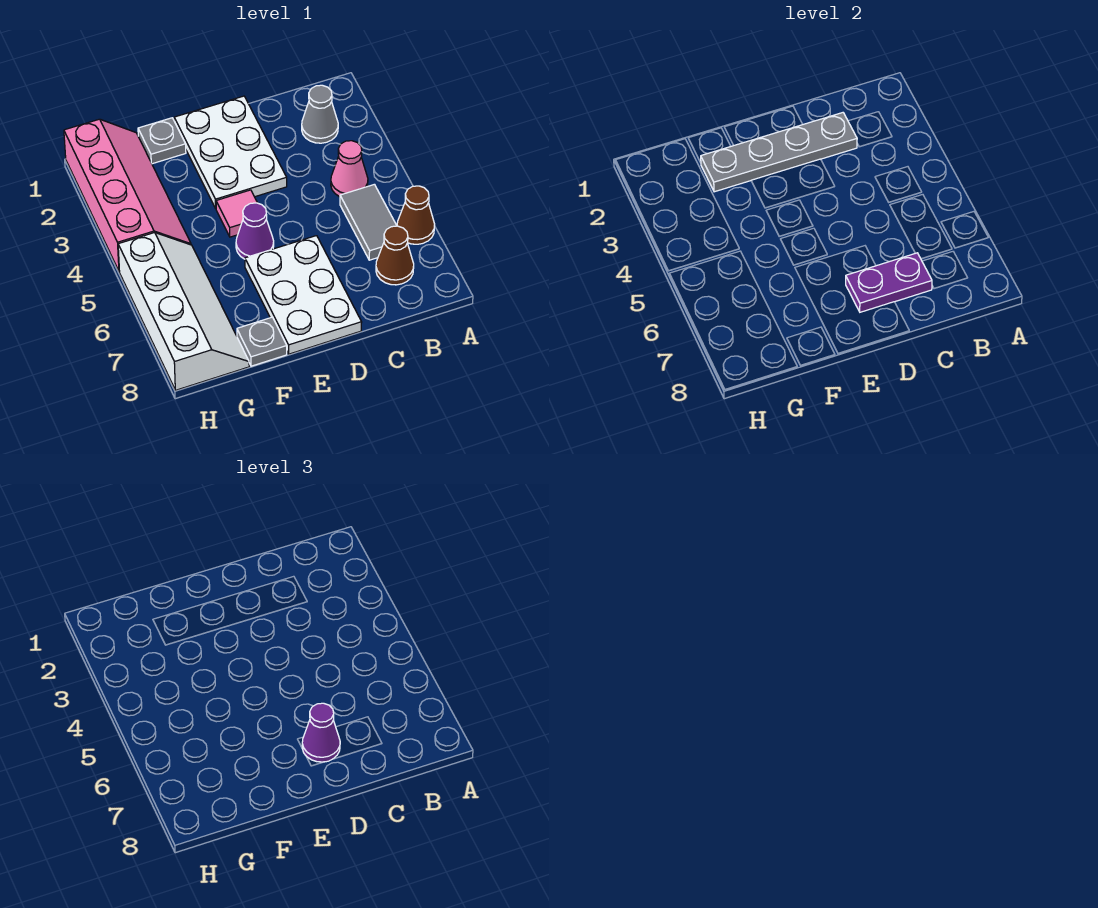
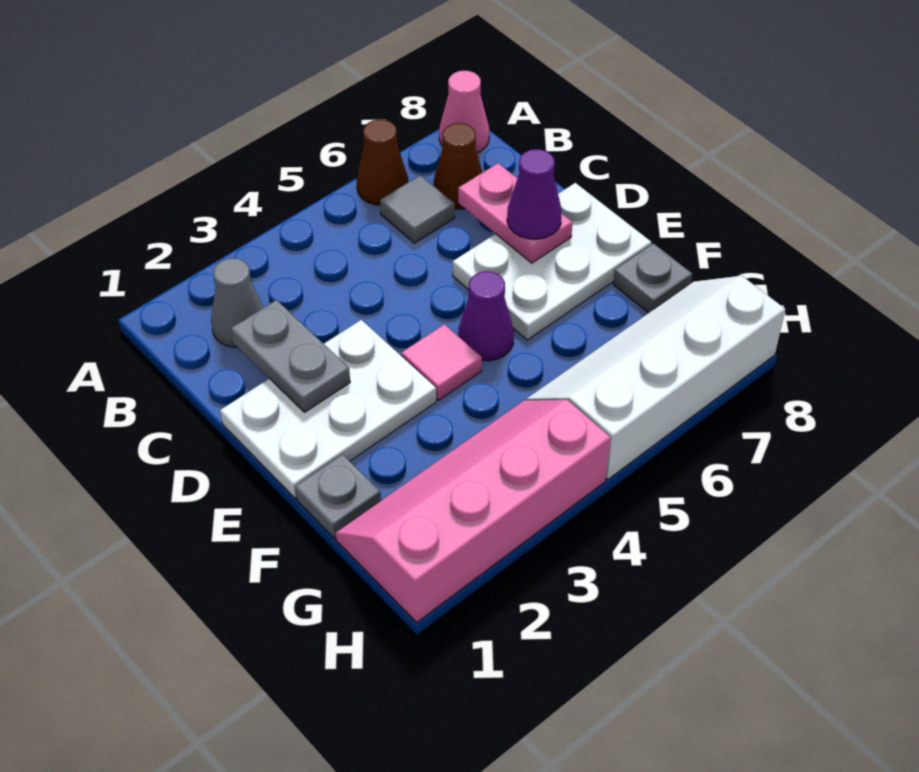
pink 1x1 cone [331,141,368,197] -> pink 1x1 cone moved to [439,71,489,153]
grey 1x2 tile [340,184,397,260] -> grey 1x1 tile [380,175,455,243]
grey 1x4 plate [701,113,857,192] -> grey 1x2 plate [231,300,350,412]
purple 1x2 plate [846,253,932,312] -> pink 1x2 plate [458,163,572,263]

